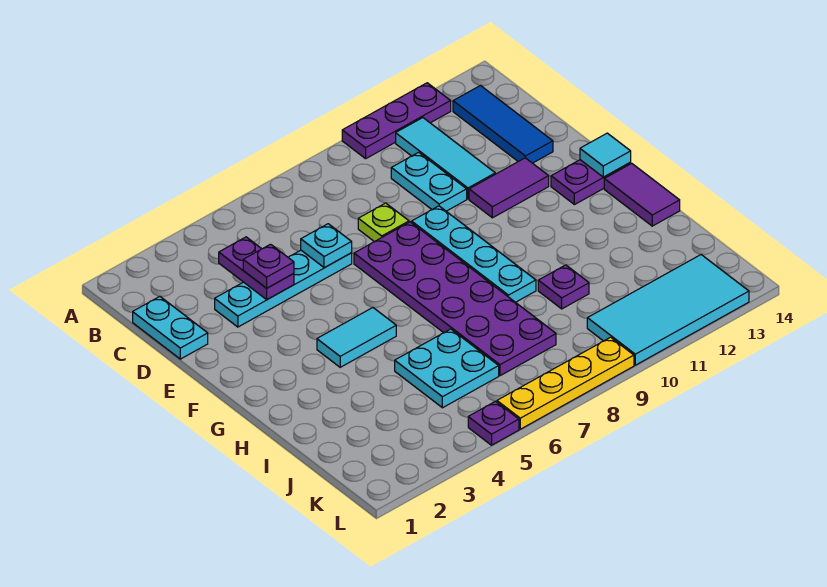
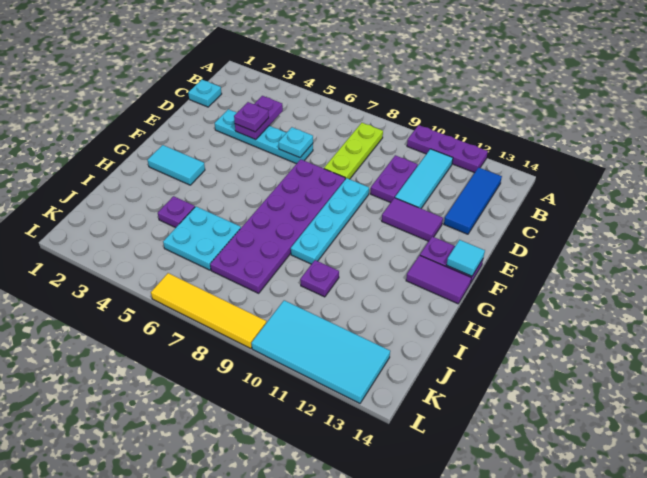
cyan 1x2 plate [133,296,208,359] -> cyan 1x1 plate [188,80,222,107]
cyan 1x2 plate [391,152,467,211] -> purple 1x2 plate [371,155,418,203]
lime 1x1 plate [358,203,409,242] -> lime 1x3 plate [324,123,383,179]
cyan 1x2 tile [317,307,396,367] -> cyan 1x2 tile moved to [148,145,205,185]
purple 1x2 tile [604,163,680,226] -> purple 1x2 tile turned to [406,255,471,304]
purple 1x1 plate [468,401,519,445] -> purple 1x1 plate moved to [158,196,195,228]
yellow 1x4 plate [497,337,634,429] -> yellow 1x4 tile [151,273,266,349]

